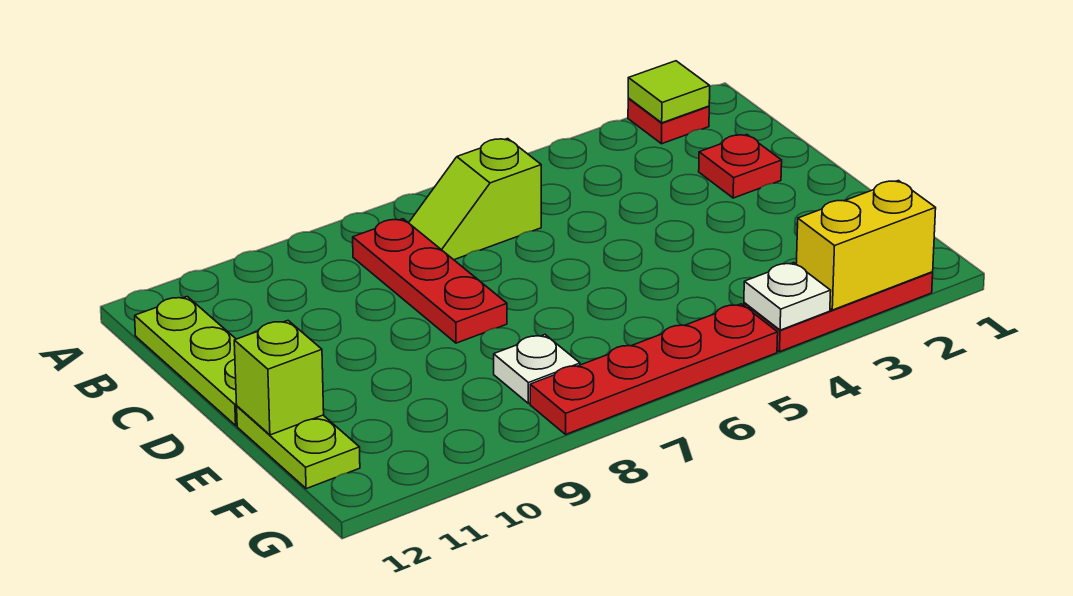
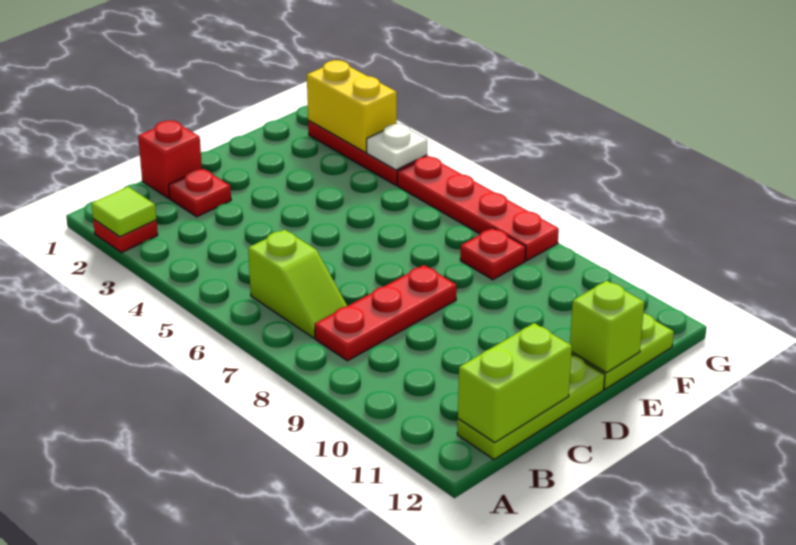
none -> lime 1x2 brick [458,323,572,442]
none -> red 1x1 brick [138,121,202,198]
white 1x1 plate [494,335,580,404] -> red 1x1 plate [460,228,526,280]

